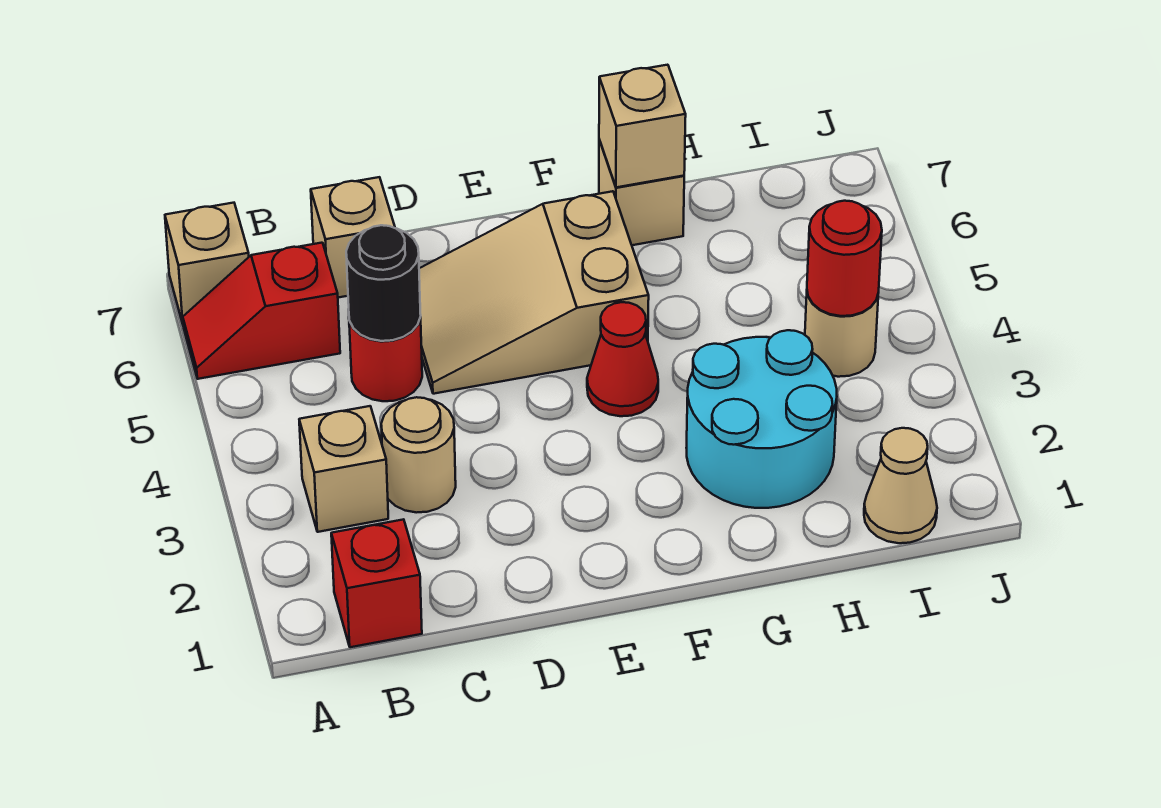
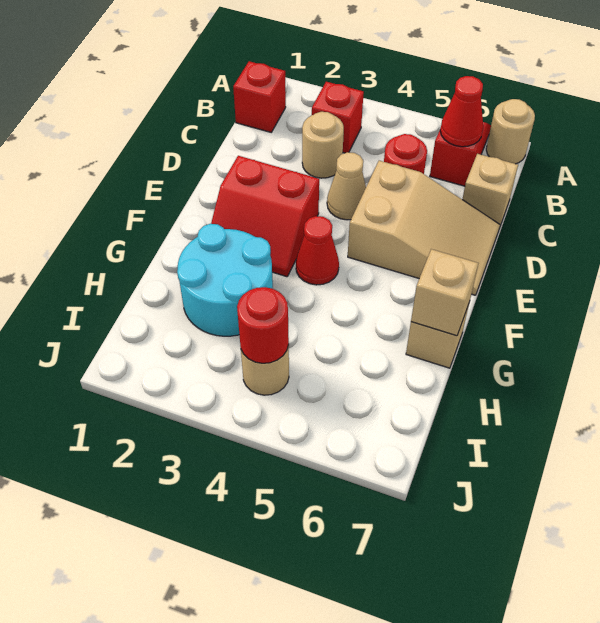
tan 1x1 brick [165,203,249,323] -> tan 1x1 round brick [486,99,535,164]
tan 1x1 brick [299,406,388,532] -> red 1x1 brick [312,82,364,153]
none -> red 1x1 cone [440,76,483,147]
black 1x1 round brick [346,225,421,341] -> none
tan 2x3 slope [419,191,649,394] -> tan 2x3 slope turned to [348,161,500,295]
none -> red 2x2 slope [211,156,319,277]
tan 1x1 cone [864,428,937,543] -> tan 1x1 cone moved to [327,152,366,220]

